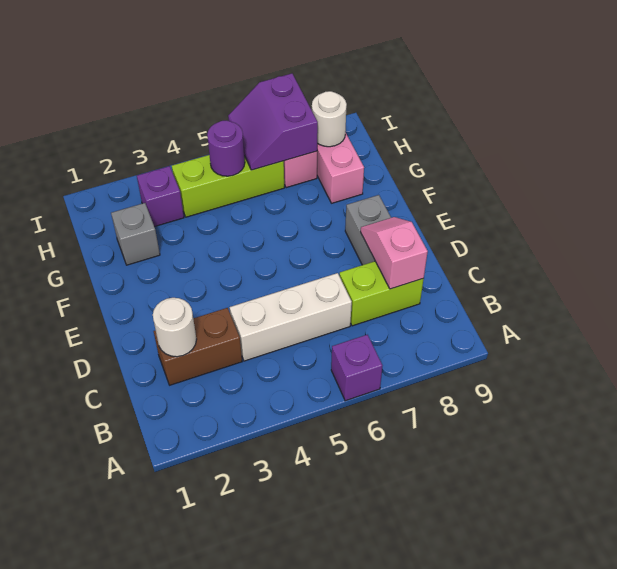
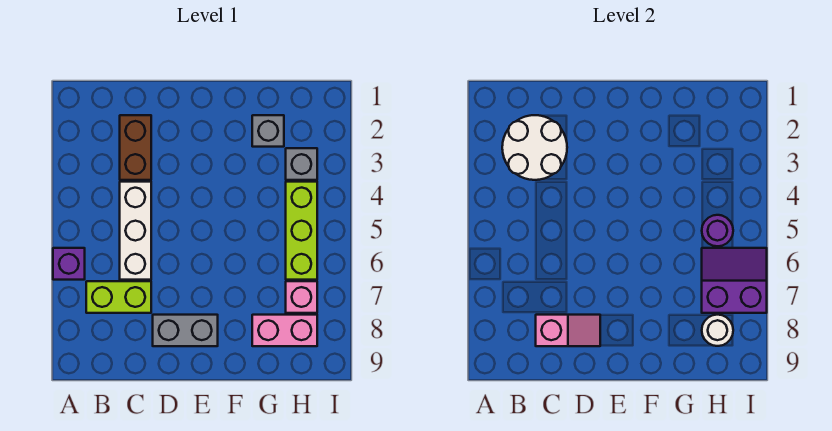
white 1x1 round brick [153,298,197,357] -> white 2x2 round brick [502,115,567,180]
lime 1x2 brick [339,261,424,326] -> lime 1x2 brick turned to [86,281,151,313]
purple 1x1 brick [137,166,184,227] -> grey 1x1 brick [286,148,317,180]

